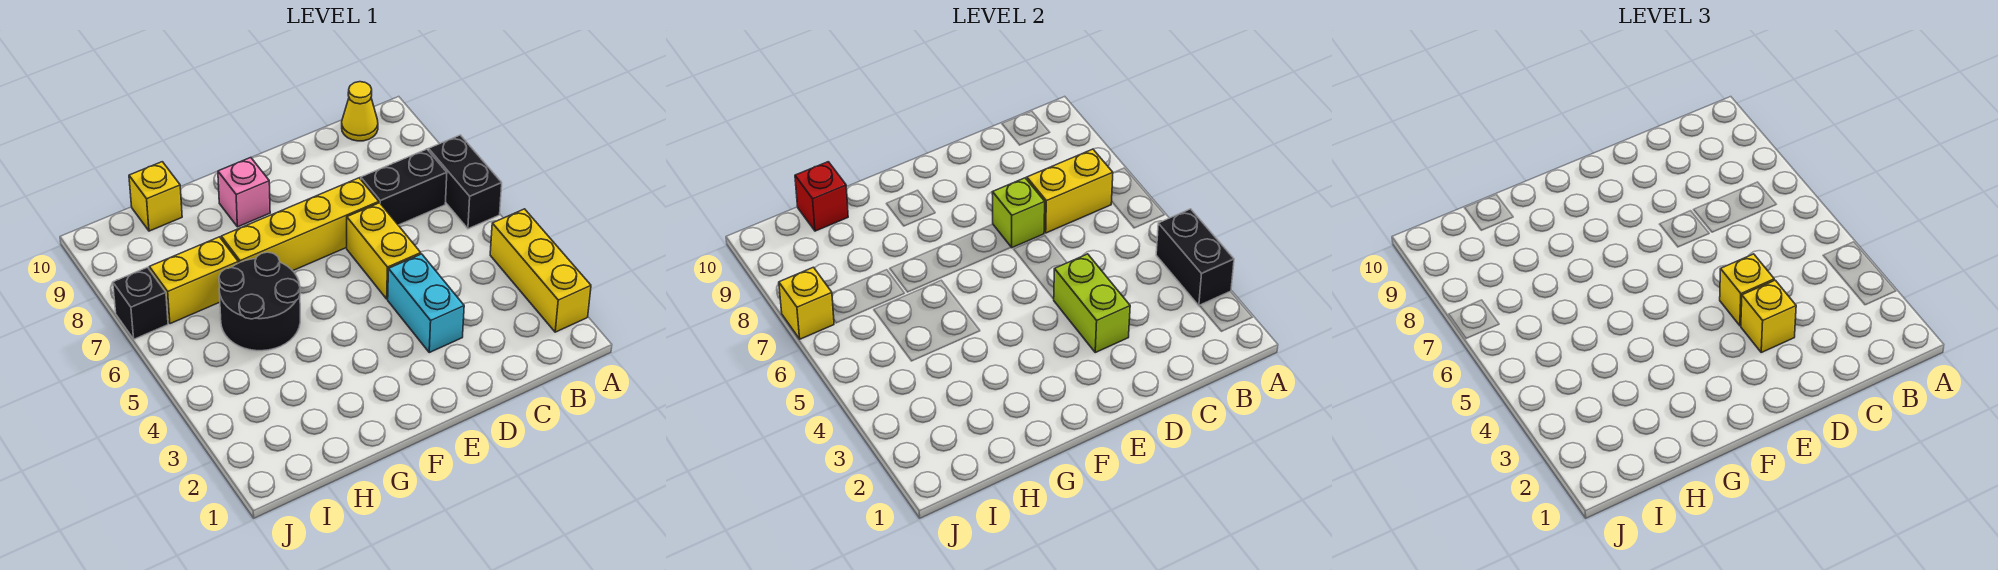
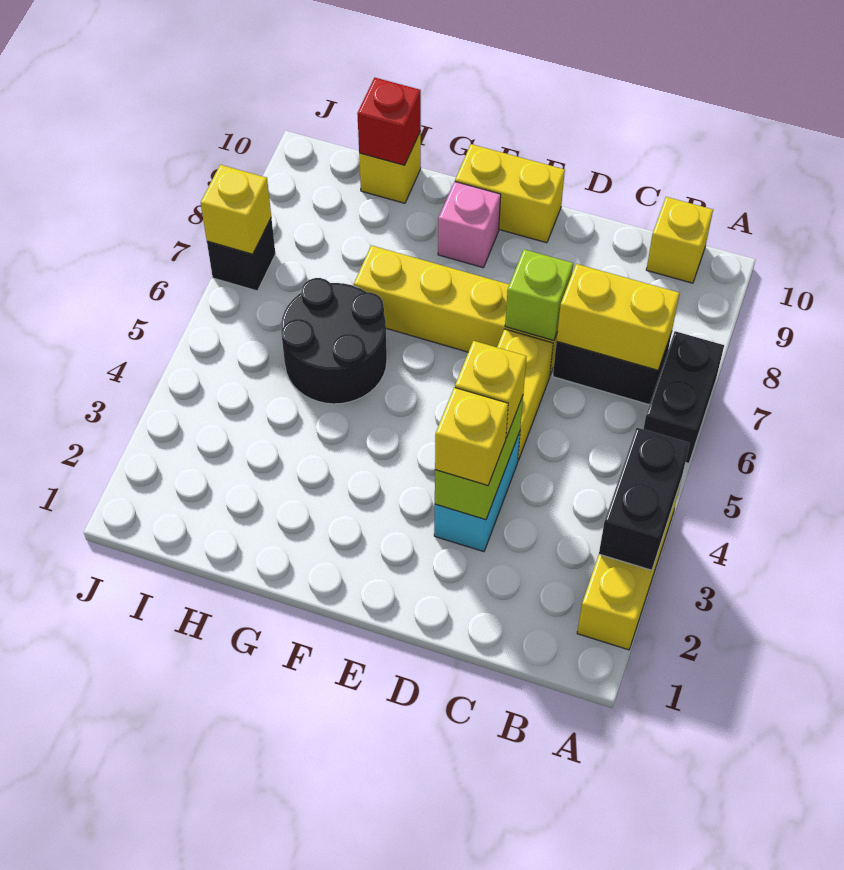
yellow 1x1 cone [342,82,378,141] -> yellow 1x1 brick [646,197,713,283]
yellow 1x2 brick [149,237,238,324] -> yellow 1x2 brick moved to [455,144,565,243]

